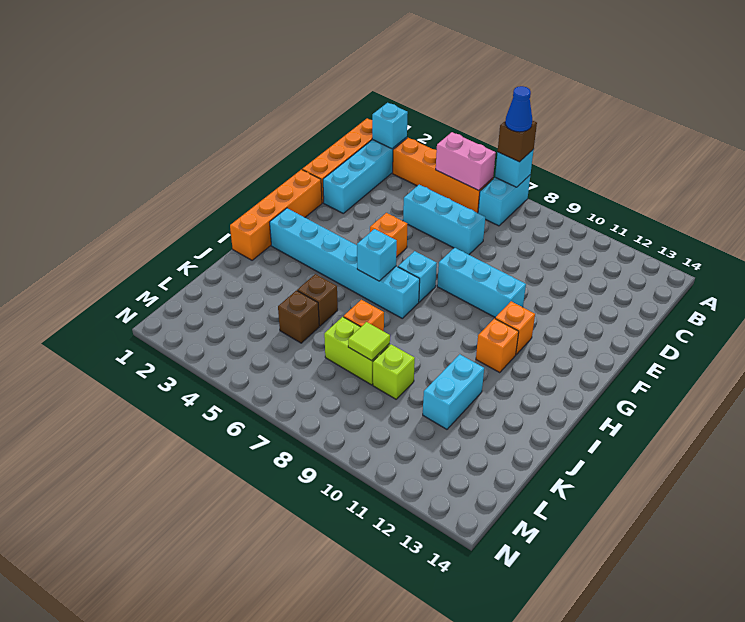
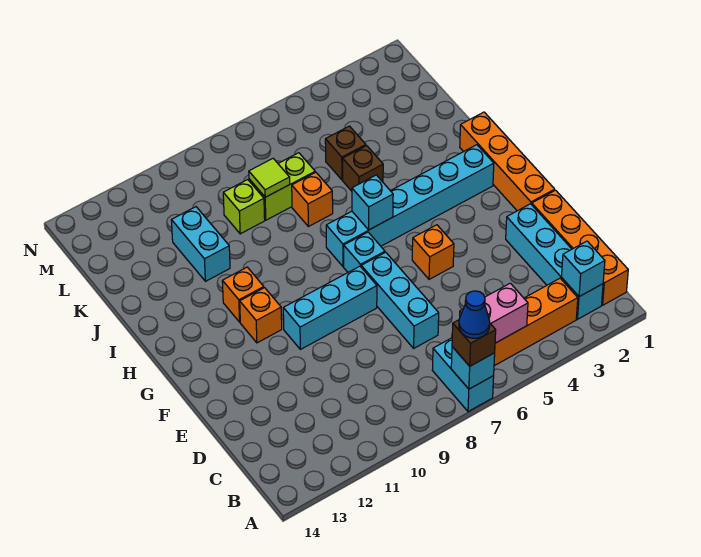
cyan 1x3 brick [403,185,485,254] -> cyan 1x3 brick turned to [361,252,439,348]

